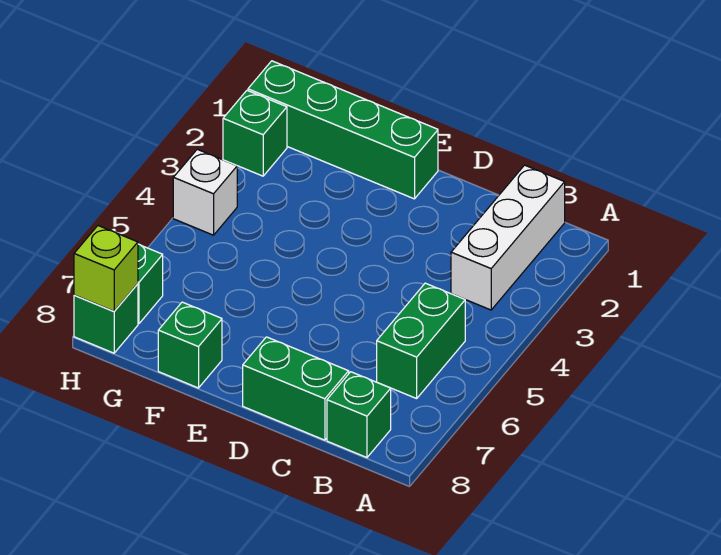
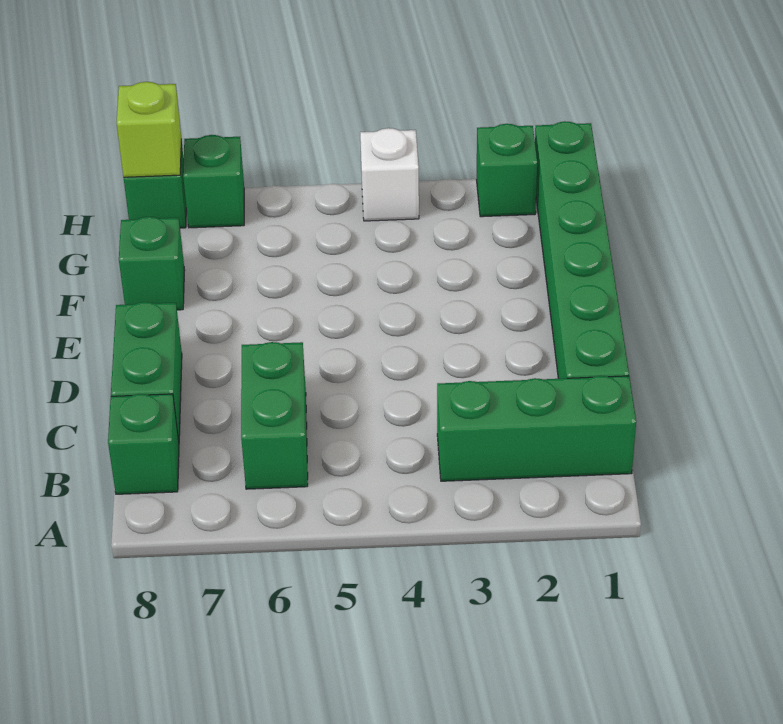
white 1x3 brick [451,165,565,310] -> green 1x3 brick [437,376,636,481]
green 1x2 brick [377,283,465,399] -> green 1x2 brick turned to [241,342,308,489]
green 1x4 brick [248,61,438,199] -> green 1x6 brick [535,121,629,379]

